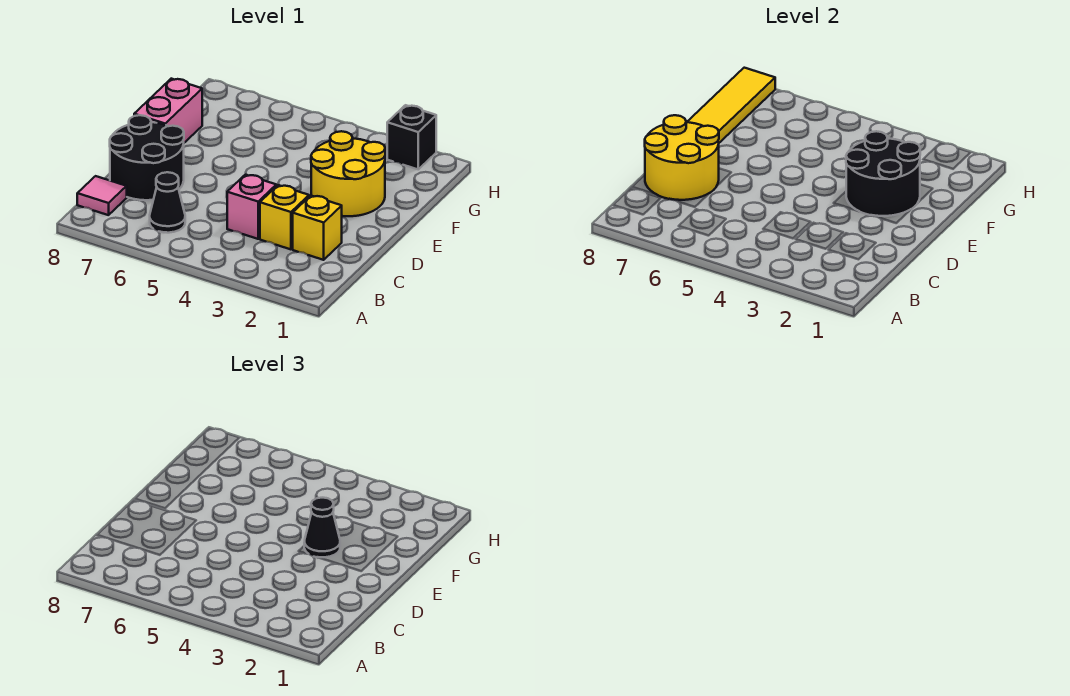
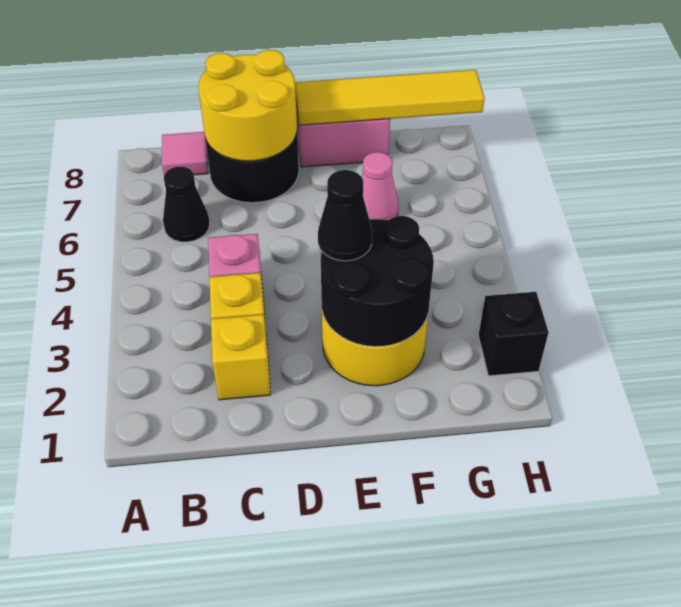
none -> pink 1x1 cone [362,152,398,220]

